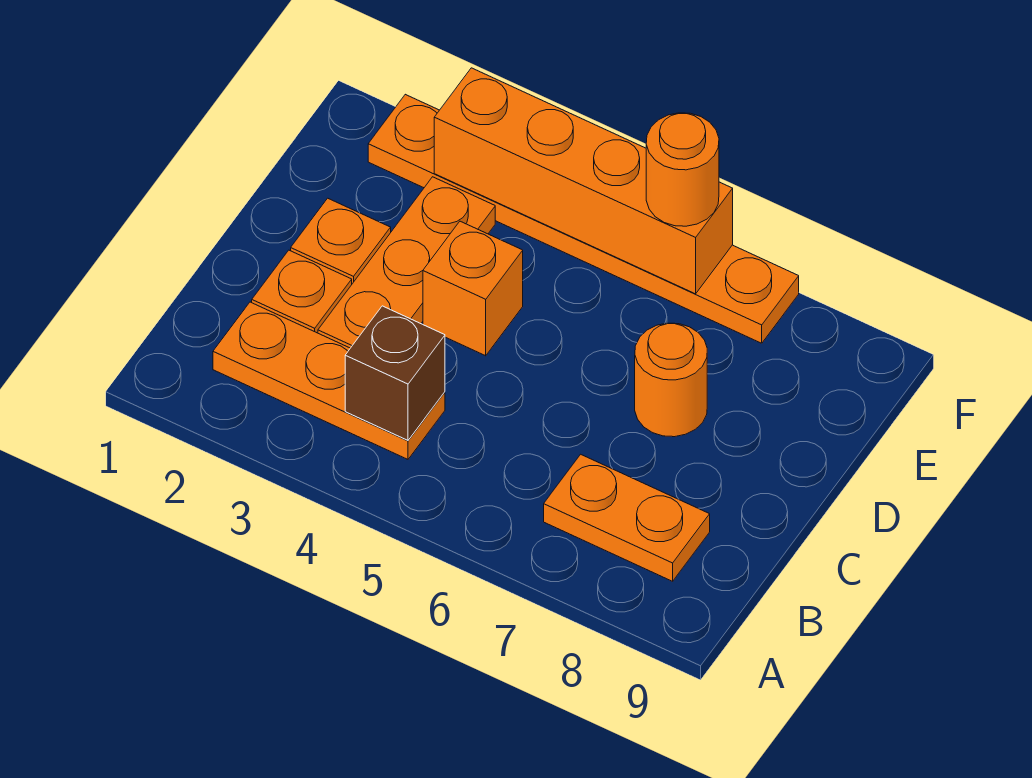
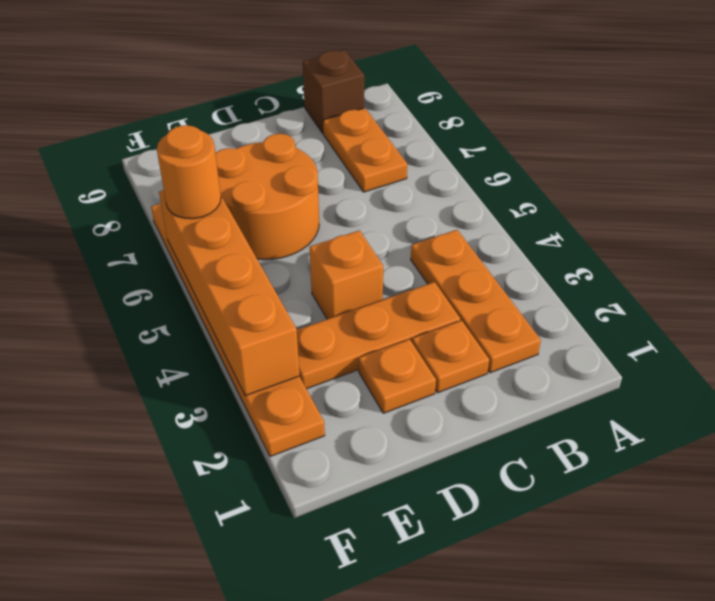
brown 1x1 brick [345,306,445,440] -> brown 1x1 brick moved to [303,50,364,133]
orange 1x1 round brick [635,323,707,437] -> orange 2x2 round brick [215,134,319,260]

